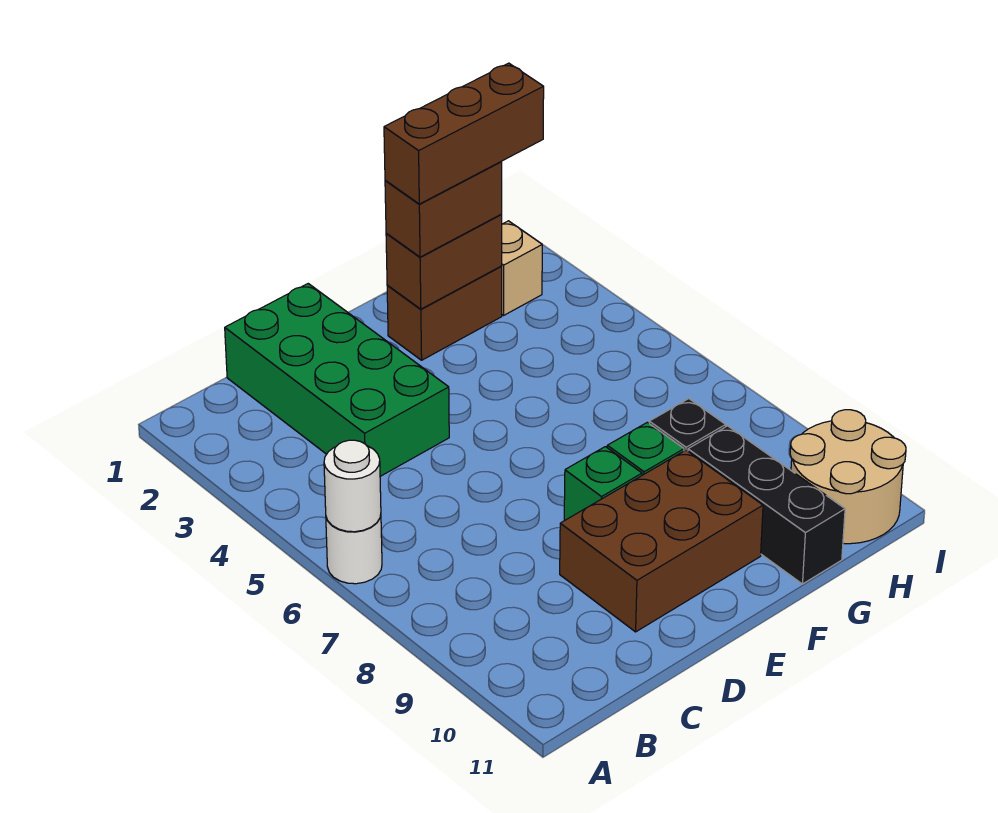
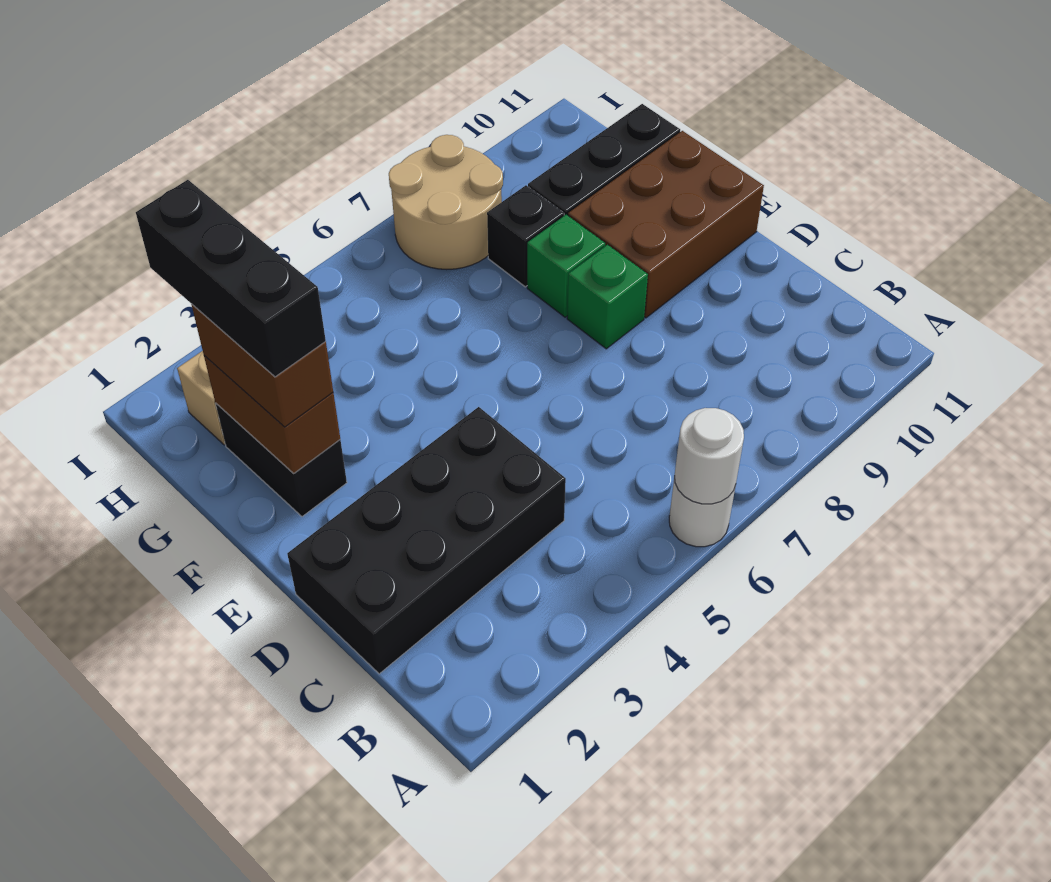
green 2x4 brick [225,284,449,476] -> black 2x4 brick [287,407,566,674]
brown 2x3 brick [560,450,763,632] -> brown 2x3 brick turned to [568,131,764,318]
brown 1x2 brick [387,266,502,360] -> black 1x2 brick [215,403,347,517]
brown 1x3 brick [384,63,544,204] -> black 1x3 brick [136,180,326,377]
tan 2x2 round brick [790,410,906,544] -> tan 2x2 round brick moved to [389,135,503,270]

